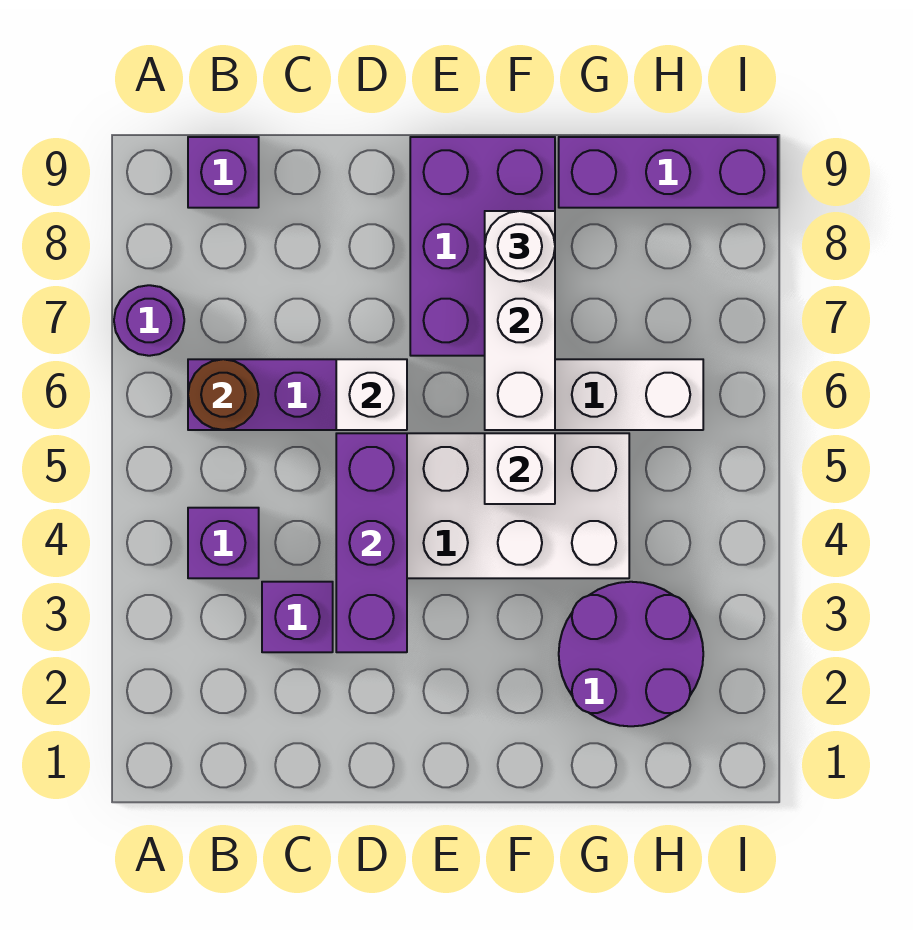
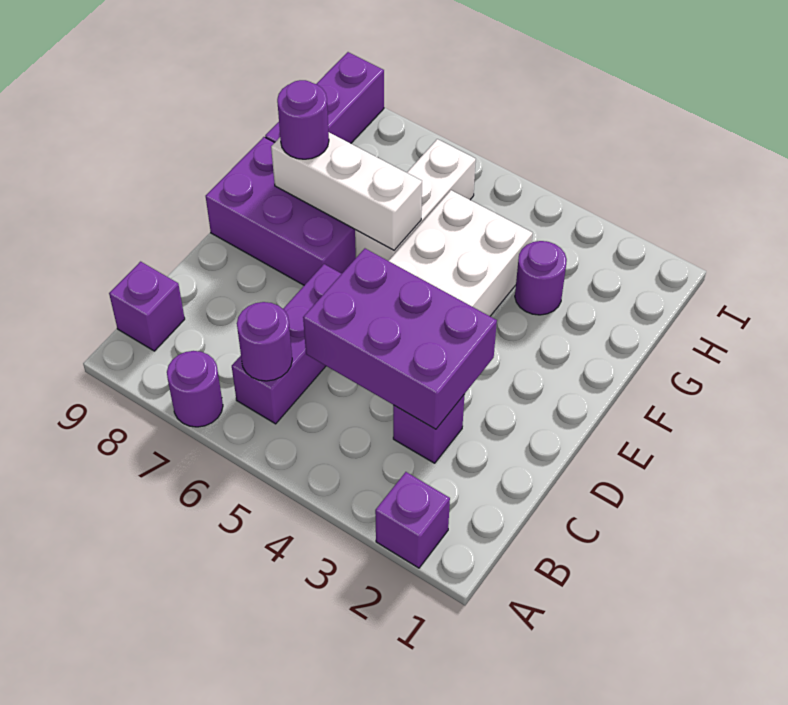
purple 1x1 brick [188,508,259,578] -> purple 1x1 brick moved to [375,472,450,568]
brown 1x1 round brick [188,359,259,430] -> purple 1x1 round brick [237,302,292,381]
purple 1x3 brick [336,433,407,652] -> purple 2x3 brick [303,249,497,429]
white 1x1 brick [336,359,407,430] -> none
white 1x1 brick [485,433,555,504] -> none
white 1x1 round brick [485,211,555,282] -> purple 1x1 round brick [277,80,329,159]
purple 2x2 round brick [559,582,703,726] -> purple 1x1 round brick [515,241,567,315]

